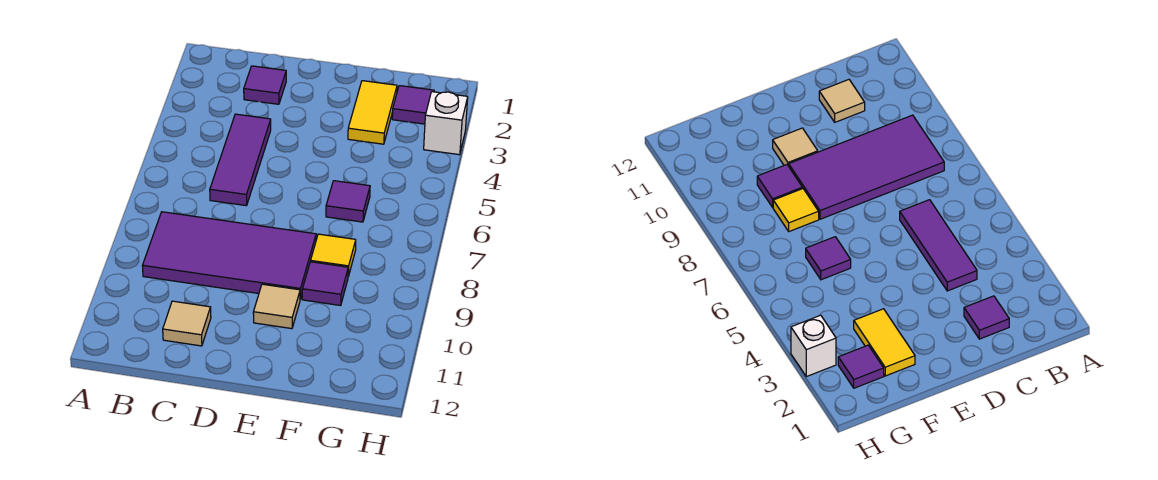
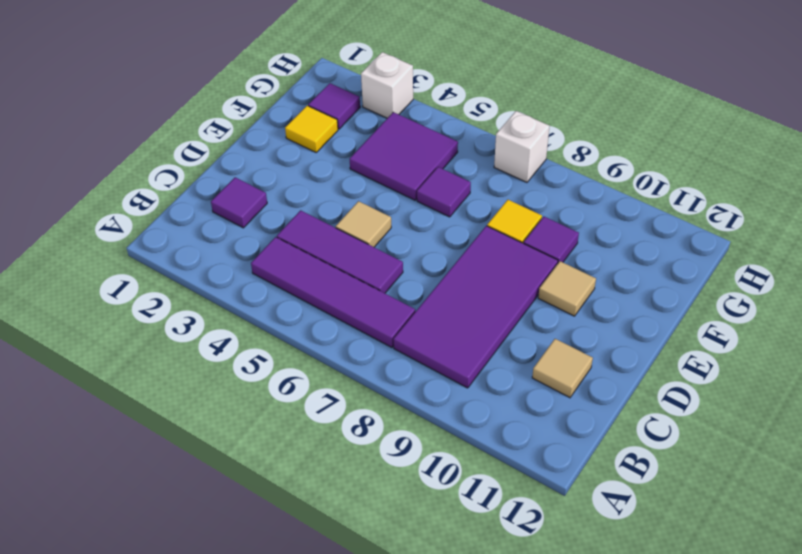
none -> purple 1x4 tile [251,237,415,348]
none -> tan 1x1 tile [336,201,391,247]
yellow 1x2 tile [348,81,397,144] -> yellow 1x1 tile [285,106,338,152]
none -> purple 2x2 tile [350,112,458,200]
none -> white 1x1 brick [494,111,549,182]

